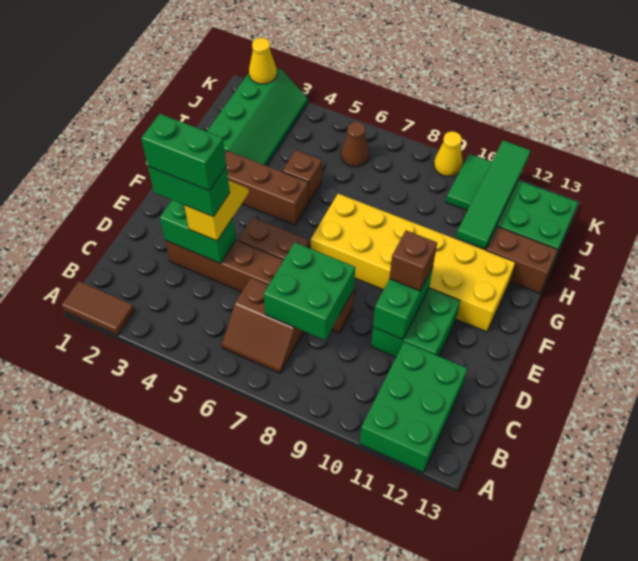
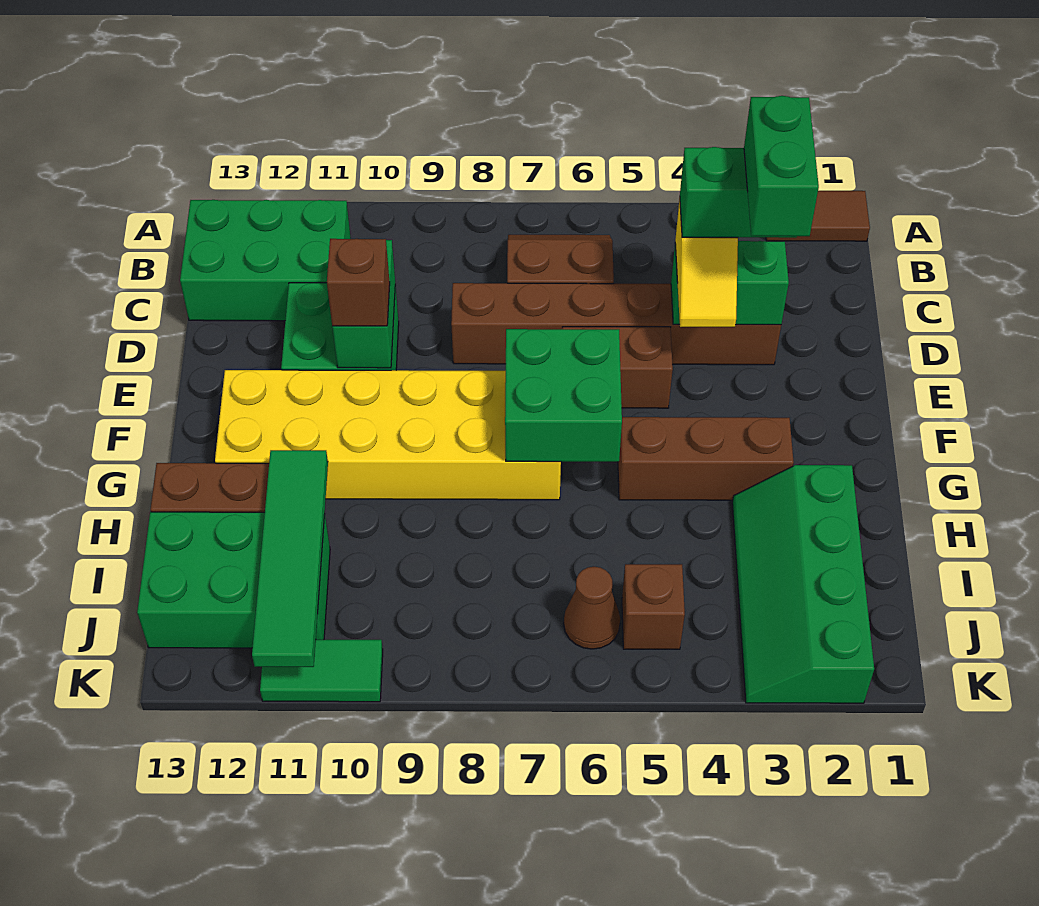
green 2x3 brick [360,342,467,472] -> green 2x3 brick turned to [180,200,351,321]
green 2x2 brick [264,243,355,340] -> green 2x2 brick moved to [505,329,622,462]
green 1x2 brick [141,114,226,191] -> green 1x2 brick turned to [744,96,819,236]
brown 1x1 brick [282,150,322,202] -> brown 1x1 brick moved to [622,564,685,649]
green 1x2 tile [446,154,492,210] -> green 1x2 tile turned to [260,640,383,702]
yellow 1x1 cone [249,38,277,84] -> none
yellow 1x1 cone [434,131,463,176] -> none

